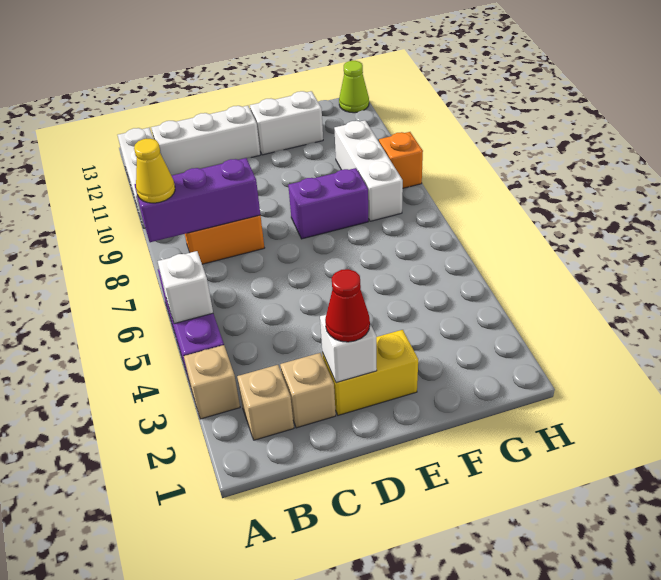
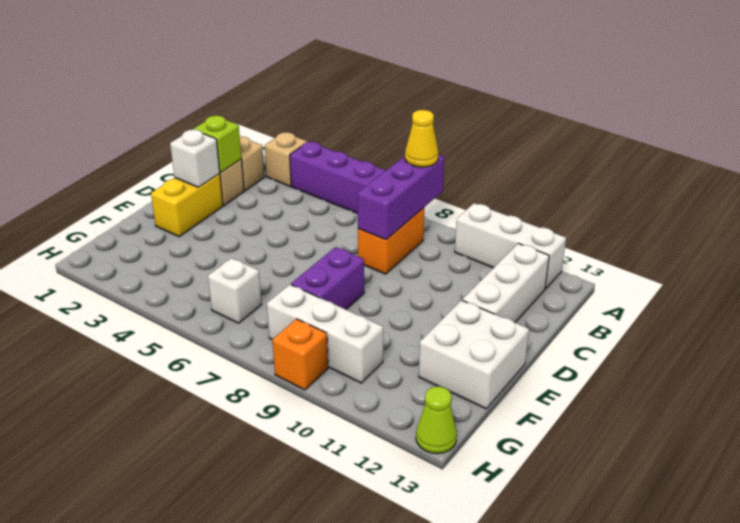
white 1x1 brick [158,251,213,324] -> white 1x1 brick moved to [208,258,262,323]
none -> lime 1x1 brick [193,116,241,172]
red 1x1 cone [325,269,370,342] -> none
white 1x2 brick [250,91,323,155] -> white 2x2 brick [419,300,529,409]

